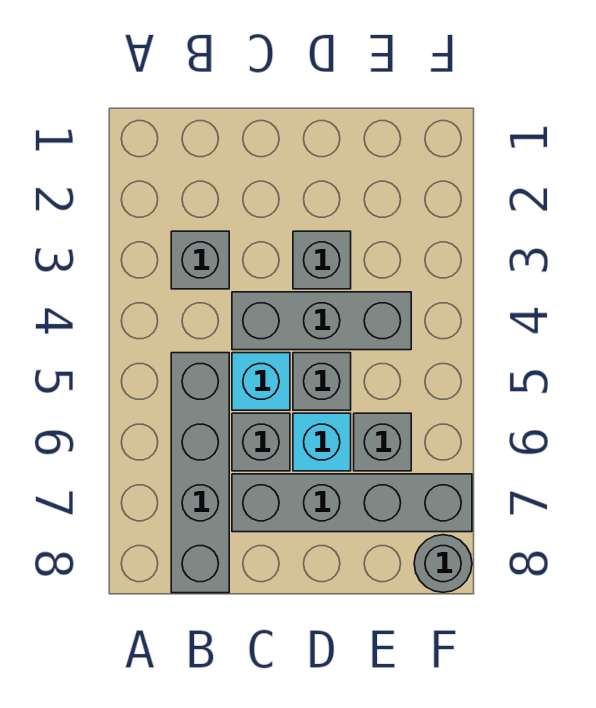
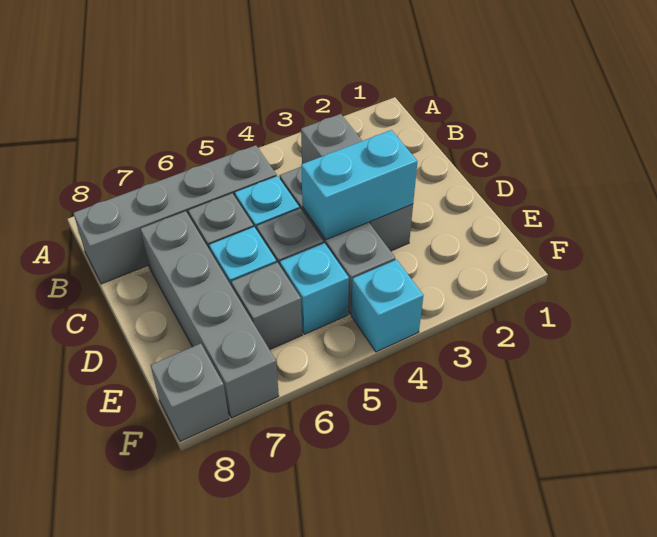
none -> cyan 1x2 brick [301,130,417,240]
none -> cyan 1x1 brick [280,243,349,334]
none -> cyan 1x1 brick [351,260,423,352]
grey 1x1 round brick [414,535,472,592] -> grey 1x1 brick [151,344,229,441]

